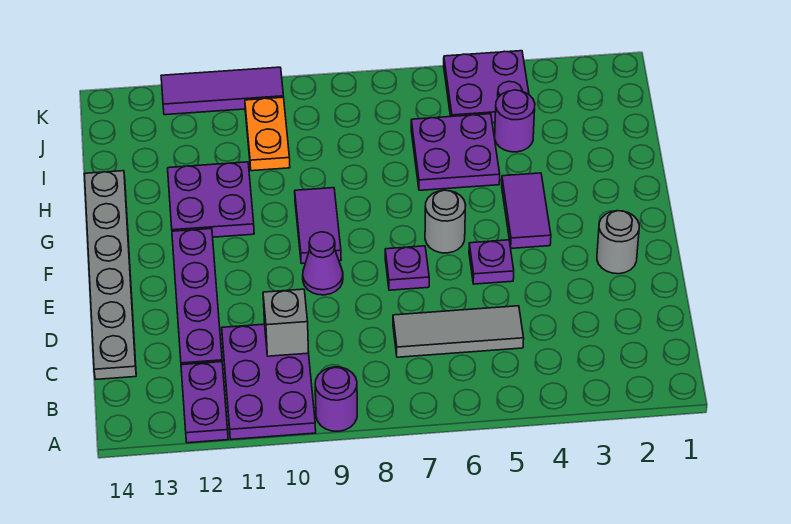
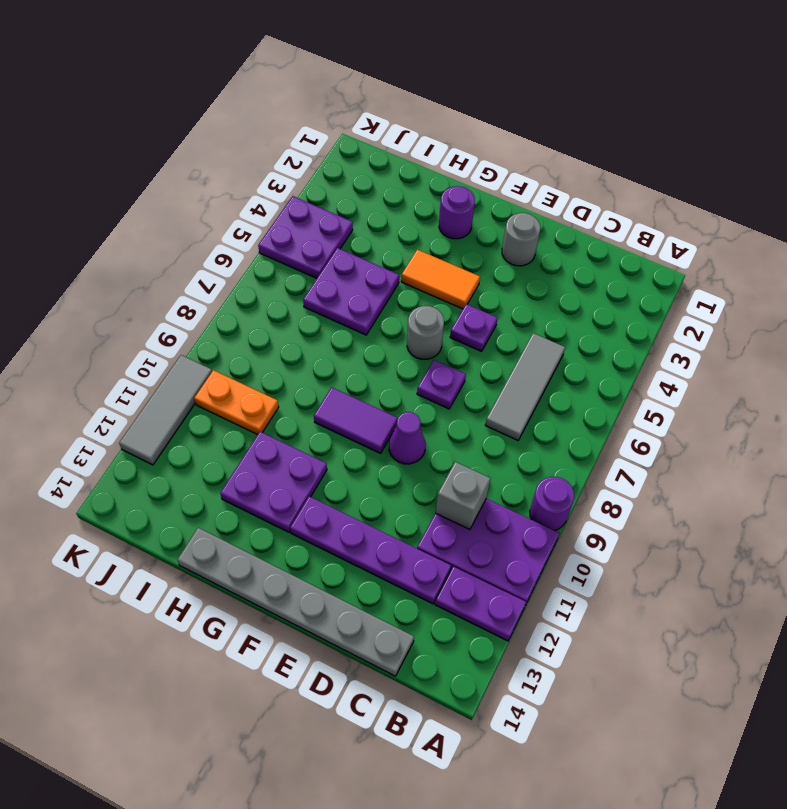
purple 1x2 tile [502,173,551,248] -> orange 1x2 tile [401,250,480,309]
purple 1x1 round brick [495,90,535,152] -> purple 1x1 round brick moved to [439,186,475,239]
purple 1x3 tile [161,67,284,115] -> grey 1x3 tile [119,355,212,465]

